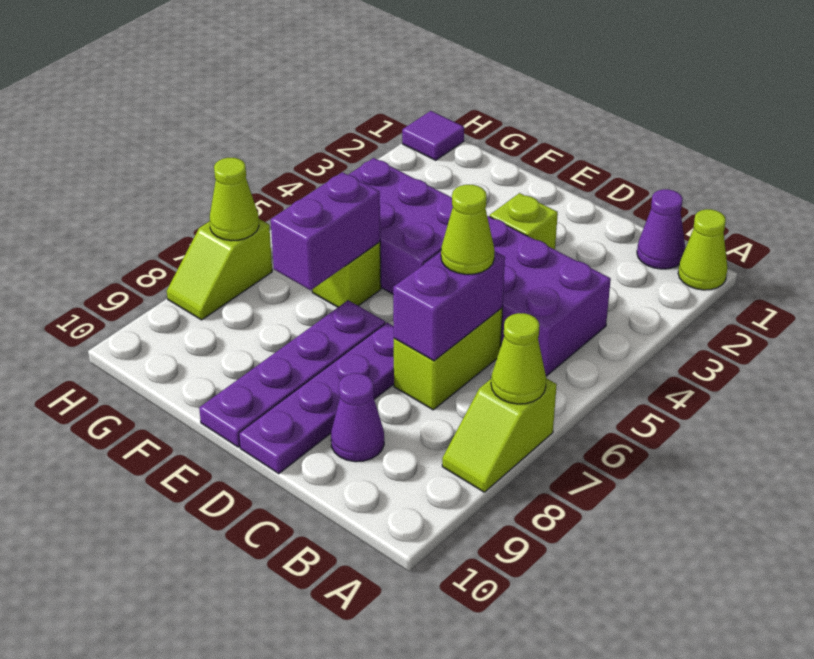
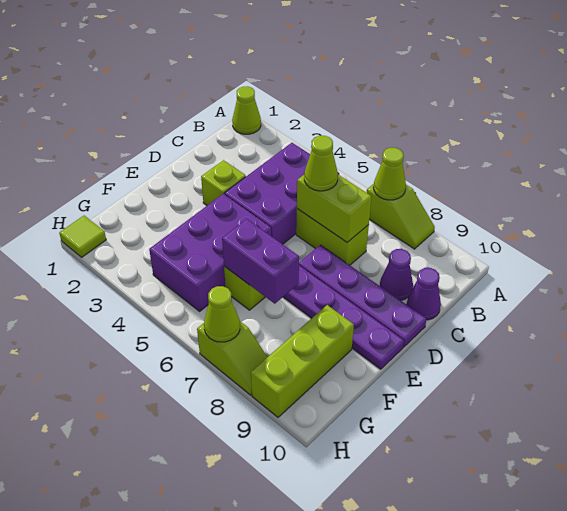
purple 1x1 cone [637,189,685,269] -> purple 1x1 cone moved to [407,268,441,320]
purple 1x2 brick [393,252,505,361] -> lime 1x2 brick [297,175,372,242]
none -> lime 1x3 brick [251,305,354,417]
purple 1x1 tile [402,111,464,160] -> lime 1x1 tile [59,216,106,257]

